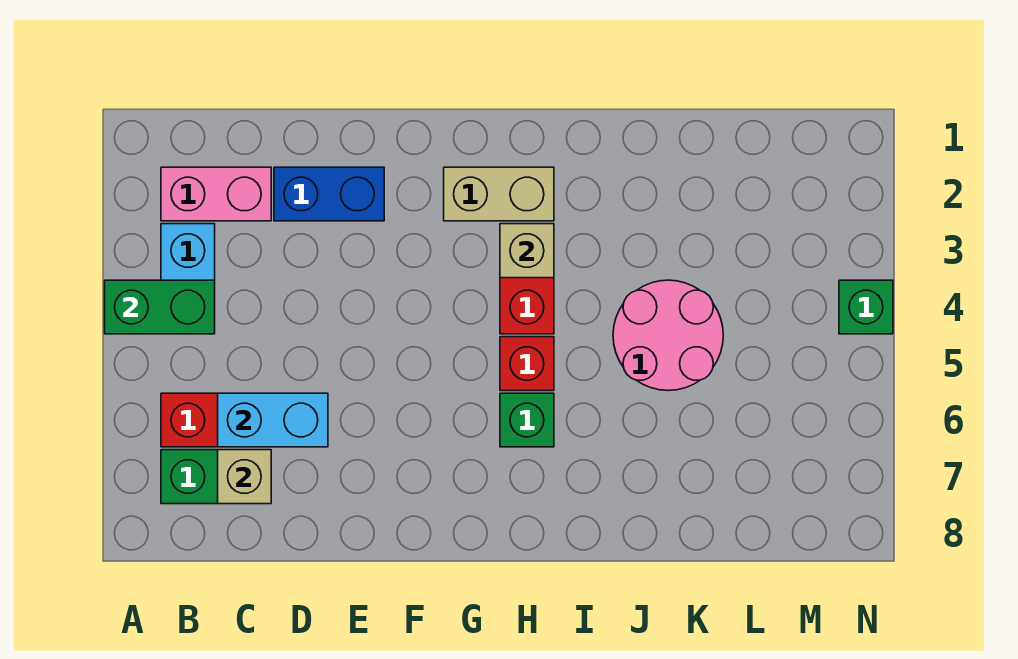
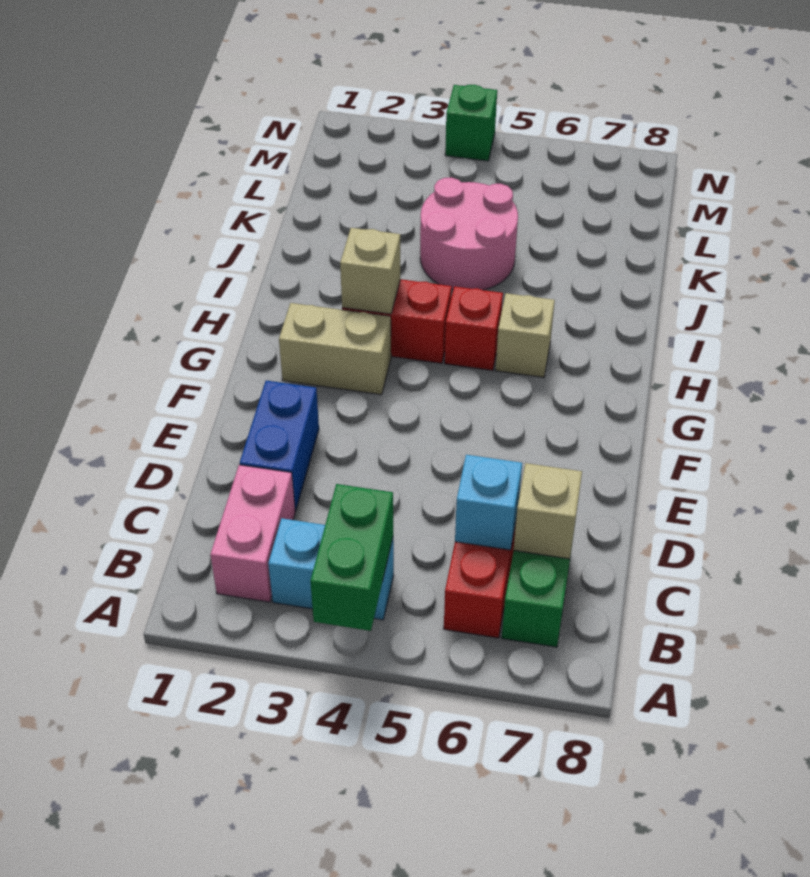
cyan 1x2 brick [218,393,328,447] -> cyan 1x1 brick [455,455,522,550]
tan 1x2 brick [444,167,554,221] -> tan 1x2 brick turned to [279,303,391,395]
green 1x1 brick [500,393,554,447] -> tan 1x1 brick [496,293,555,377]

